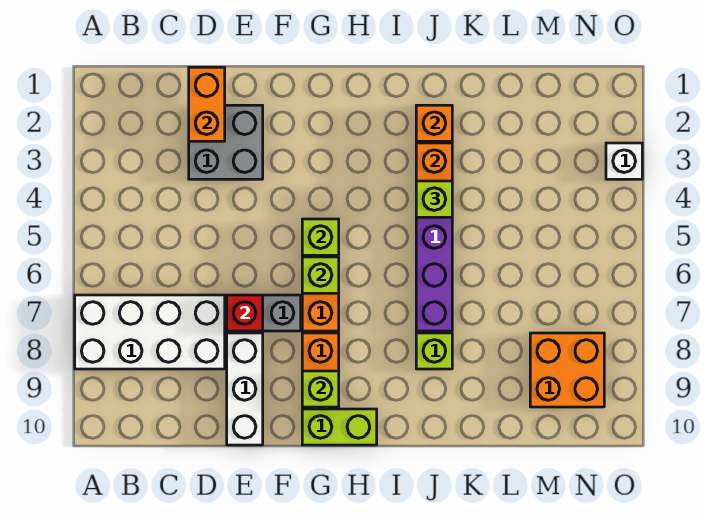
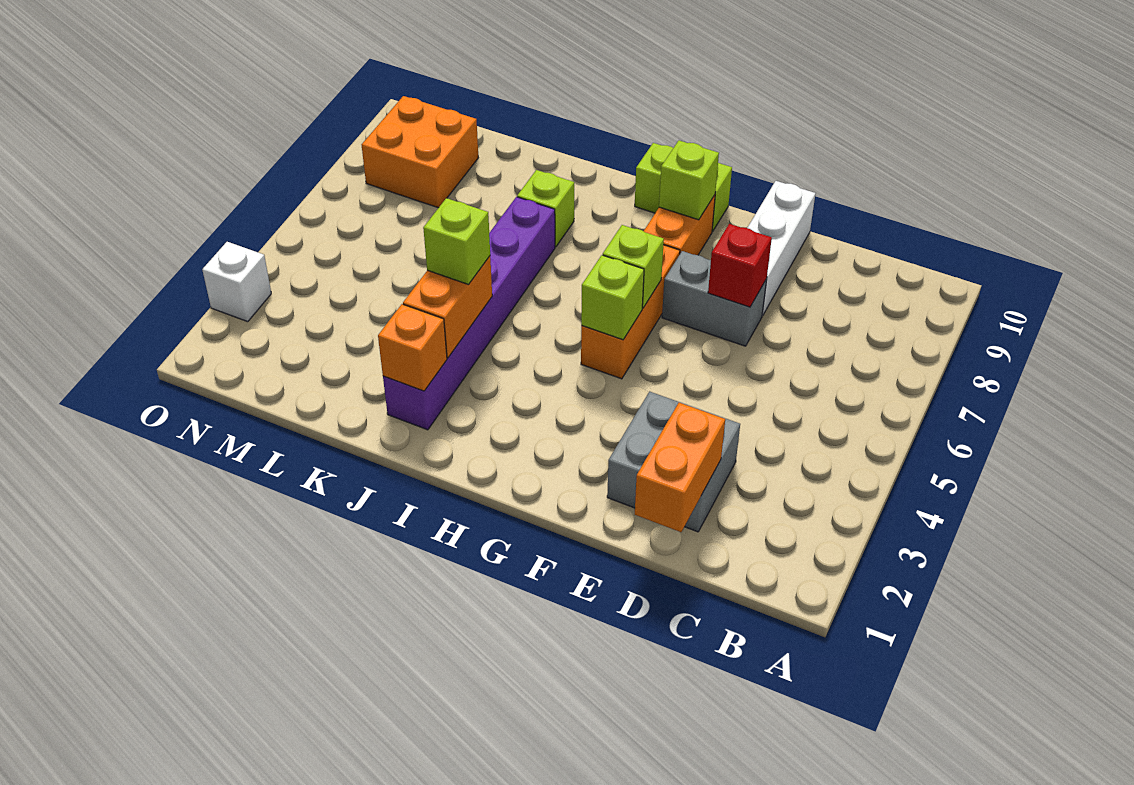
white 2x4 brick [75,295,225,369] -> none

